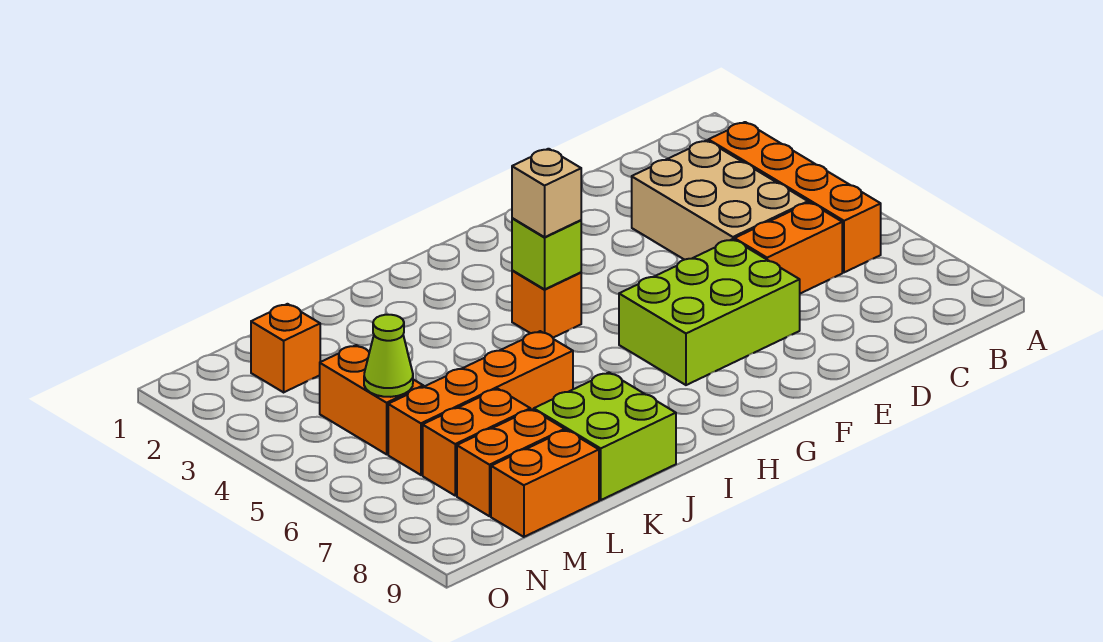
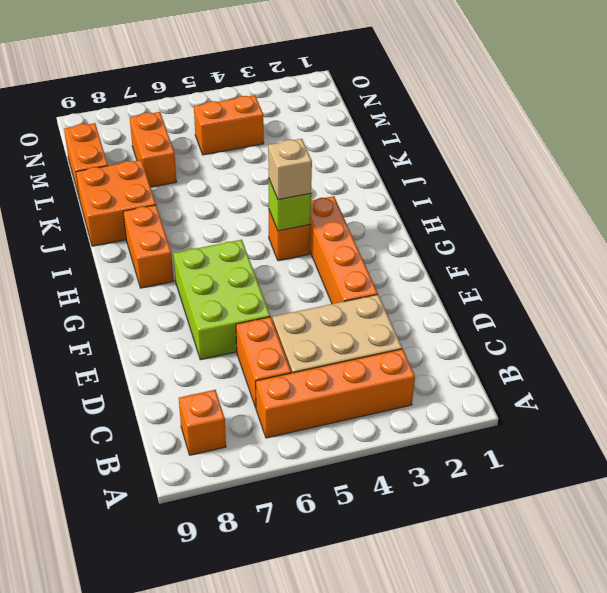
orange 1x4 brick [388,331,573,475] -> orange 1x4 brick moved to [310,196,378,304]
lime 2x2 brick [534,373,676,500] -> orange 2x2 brick [76,160,156,246]
orange 1x2 brick [457,409,565,516] -> orange 1x2 brick moved to [123,205,174,288]
orange 1x1 brick [251,304,320,392] -> orange 1x1 brick moved to [179,390,226,455]
lime 1x1 cone [364,315,413,397] -> none

